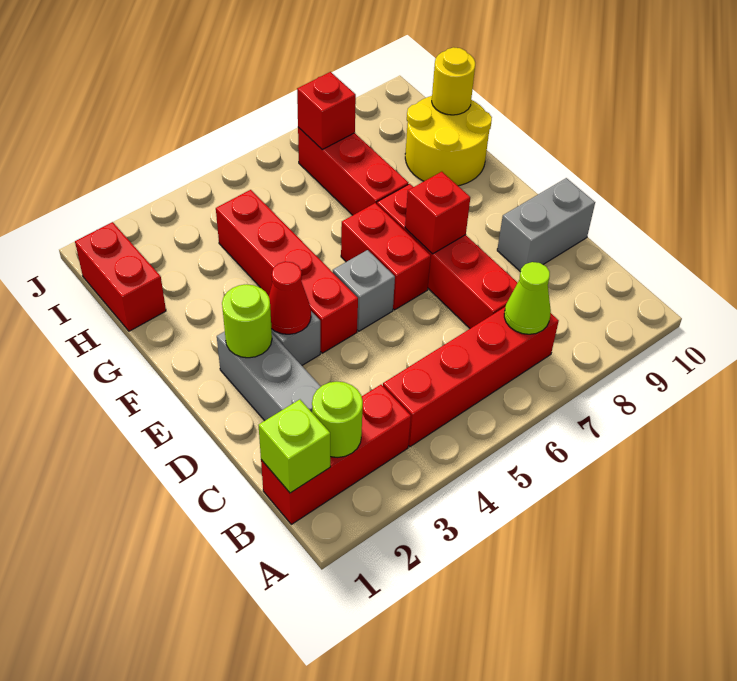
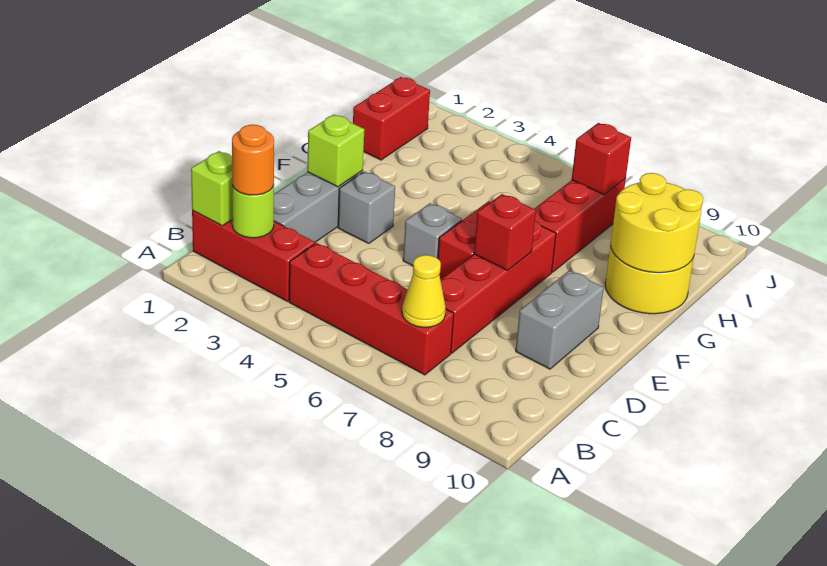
none -> orange 1x1 round brick [232,125,274,195]
lime 1x1 cone [504,262,551,334] -> yellow 1x1 cone [402,255,446,327]
grey 1x2 brick [497,178,595,272] -> grey 1x2 brick turned to [516,270,604,369]
lime 1x1 round brick [222,284,272,358] -> lime 1x1 brick [307,115,364,187]
red 1x1 cone [269,262,311,334] -> none
red 1x4 brick [216,190,358,353] -> none
yellow 1x1 round brick [432,47,475,115] -> yellow 2x2 round brick [611,173,703,273]

